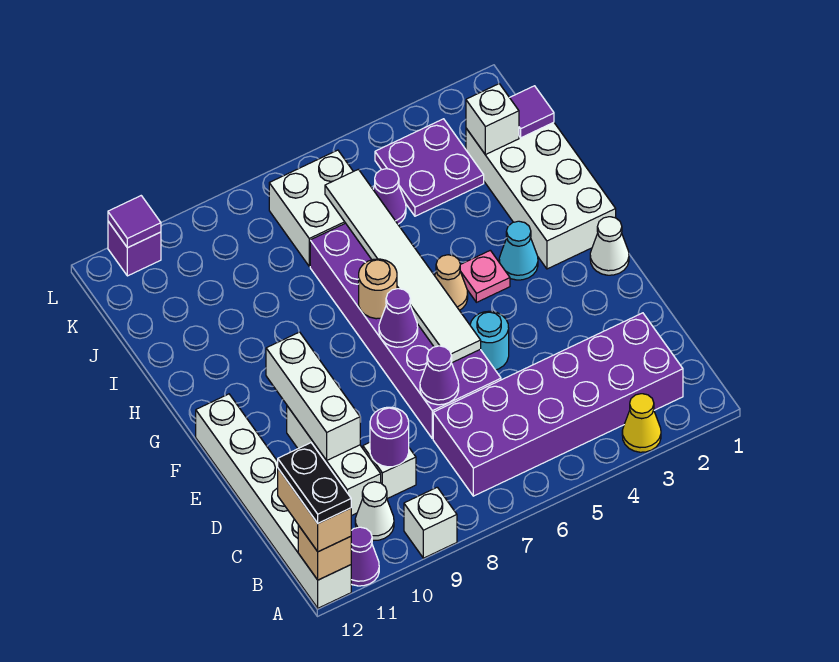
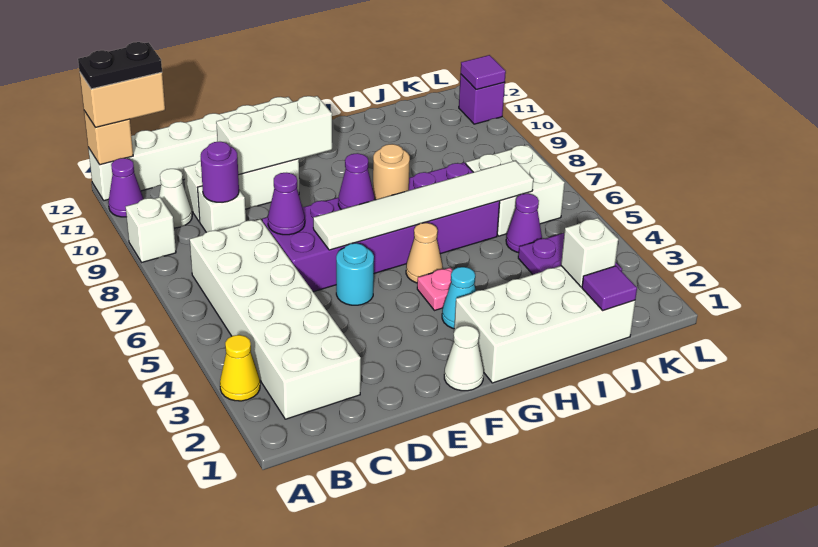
purple 2x6 brick [433,313,683,496] -> white 2x6 brick [190,219,361,419]

